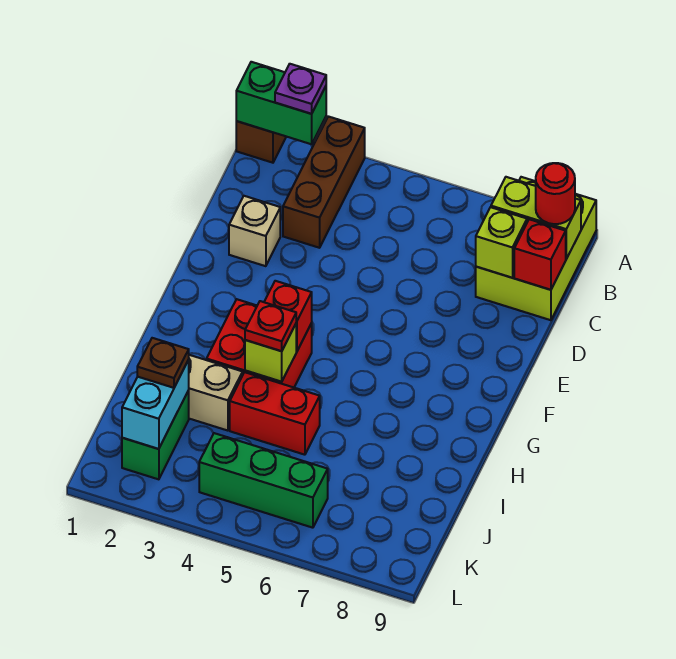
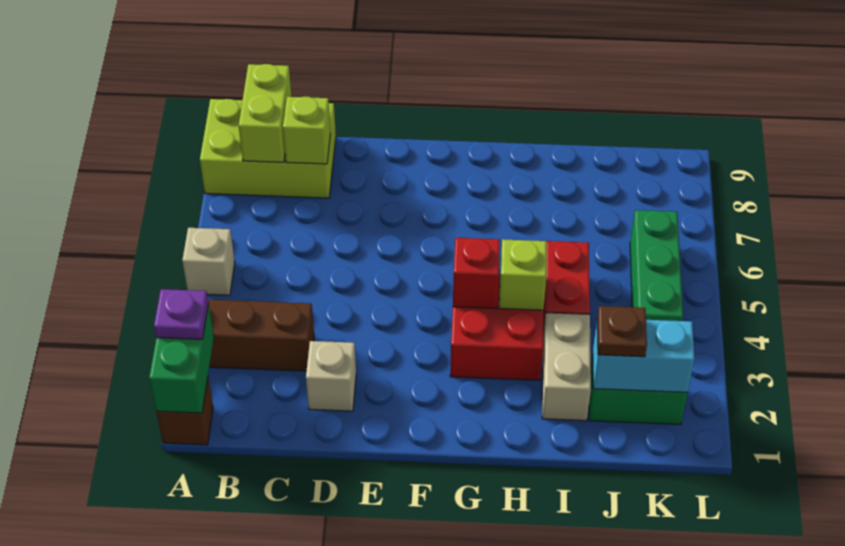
none -> tan 1x1 brick [182,228,235,295]
red 1x1 round brick [536,163,575,224] -> none
red 1x1 brick [514,219,566,290] -> none
red 1x1 plate [245,301,296,351] -> none

